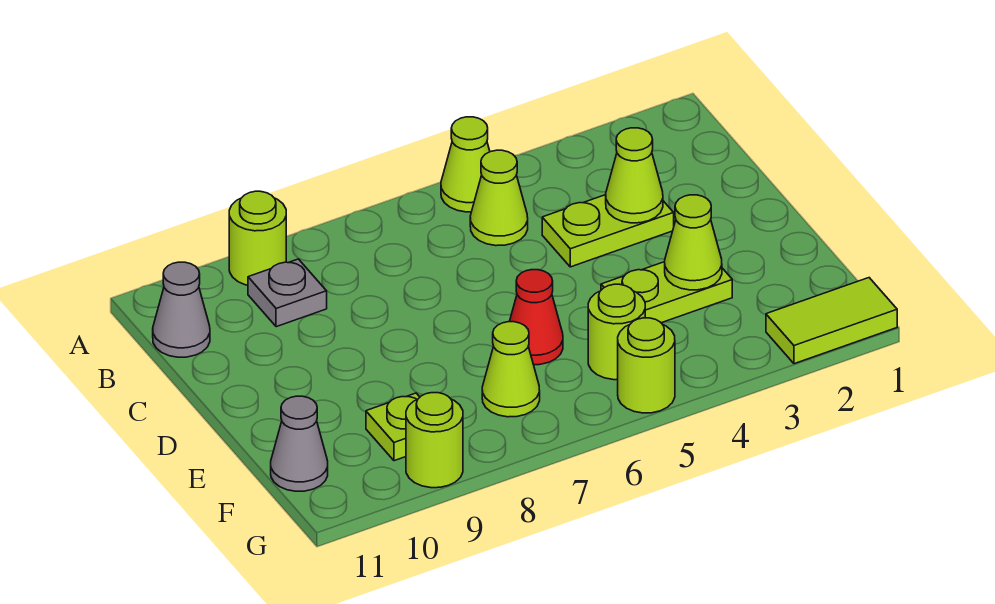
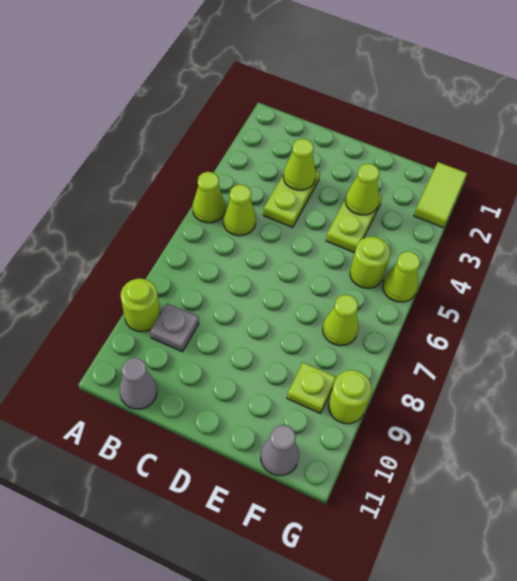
red 1x1 cone [510,270,563,365] -> none
lime 1x1 round brick [618,318,675,413] -> lime 1x1 cone [383,251,420,302]

